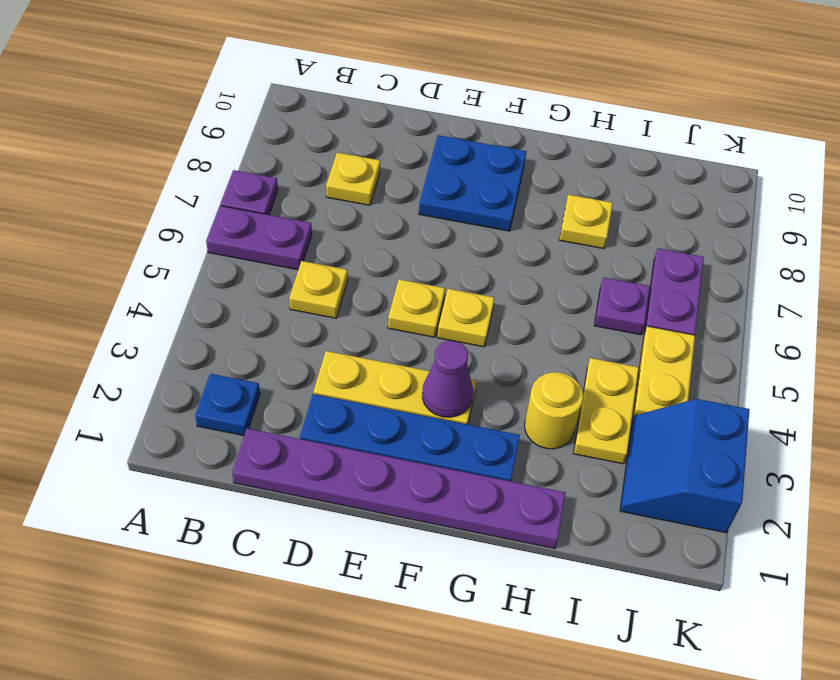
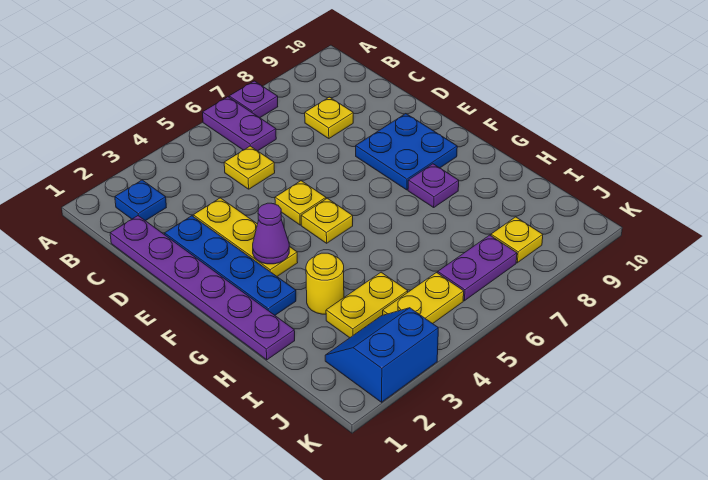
yellow 1x1 plate [559,194,613,249] -> yellow 1x1 plate moved to [491,217,543,263]
purple 1x1 plate [594,277,650,335] -> purple 1x1 plate moved to [408,164,459,207]

